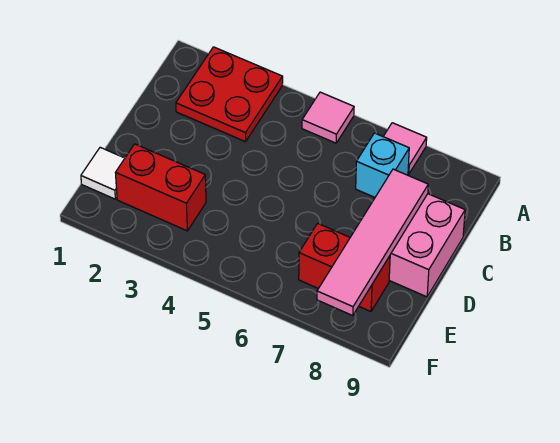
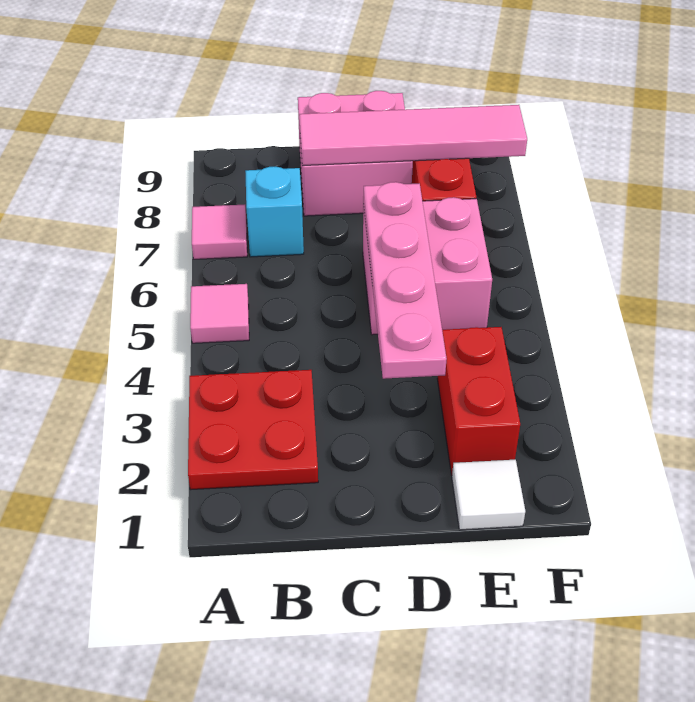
none -> pink 1x4 plate [363,182,447,379]
none -> pink 2x2 brick [363,197,492,335]

